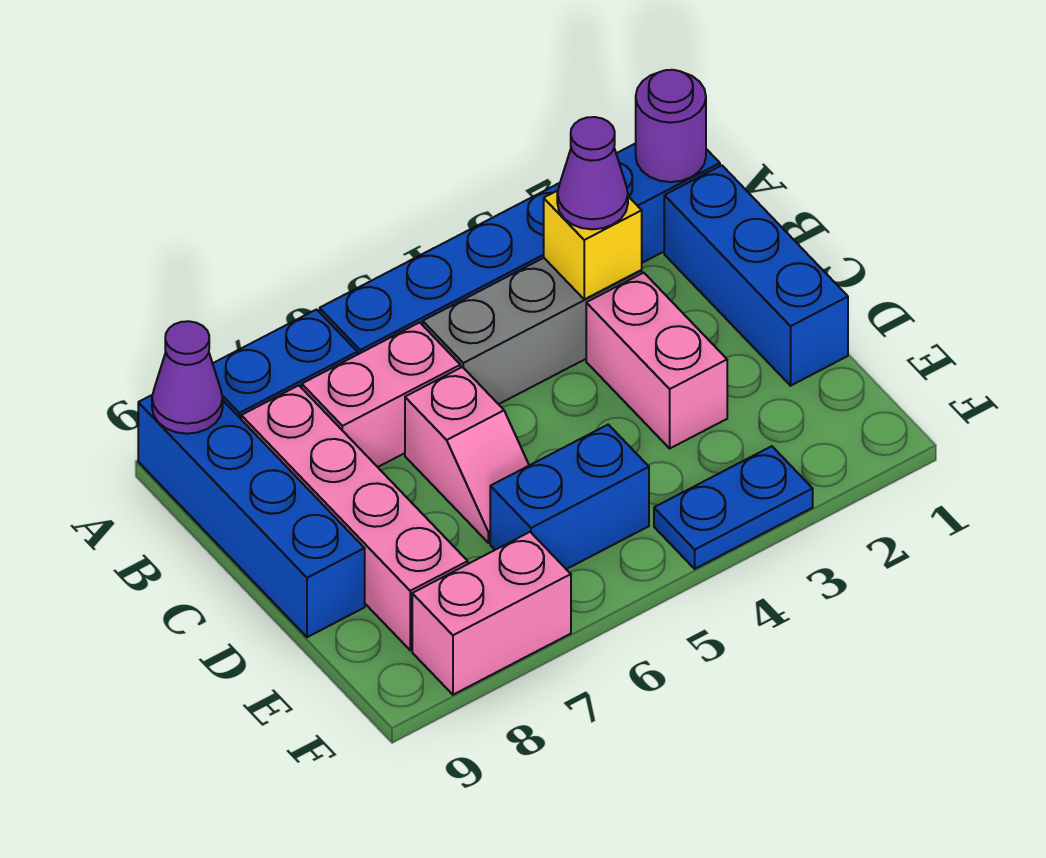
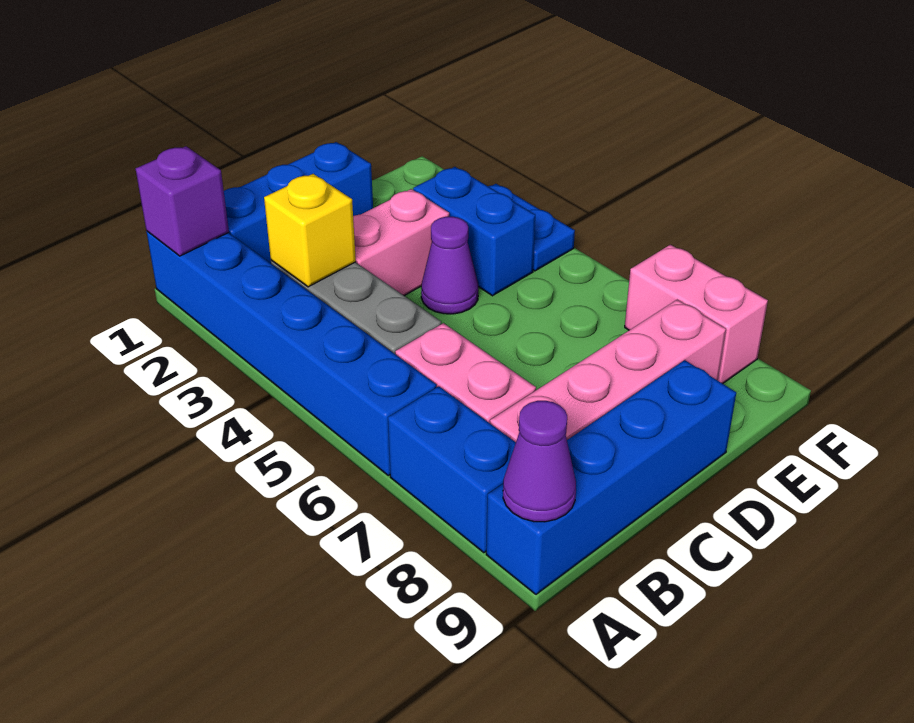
purple 1x1 round brick [636,70,706,182] -> purple 1x1 brick [136,146,229,256]
purple 1x1 cone [557,117,628,229] -> purple 1x1 cone moved to [421,217,478,314]
pink 1x2 slope [405,367,529,543] -> none
blue 1x2 brick [490,425,649,569] -> blue 1x2 brick moved to [413,167,535,296]

